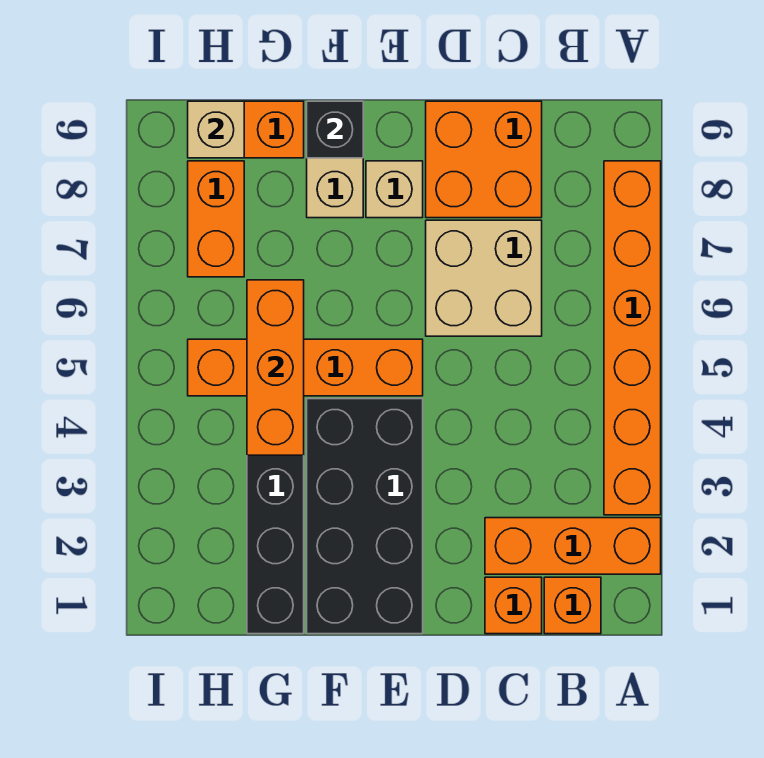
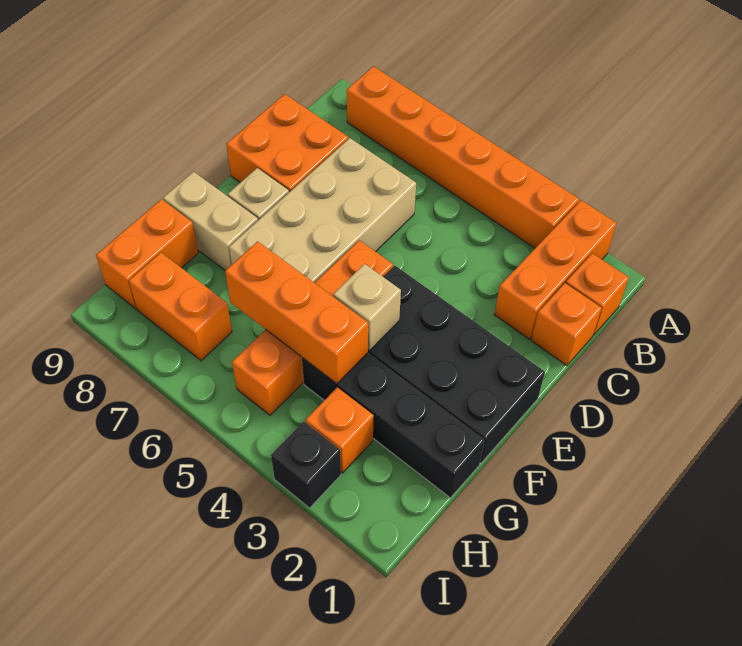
tan 2x2 brick [426,220,542,336] -> tan 2x4 brick [229,138,416,283]
black 1x1 brick [307,101,363,158] -> black 1x1 brick moved to [271,422,341,508]
none -> orange 1x1 brick [306,387,374,473]
tan 1x1 brick [188,101,244,158] -> tan 1x1 brick moved to [333,264,401,351]

